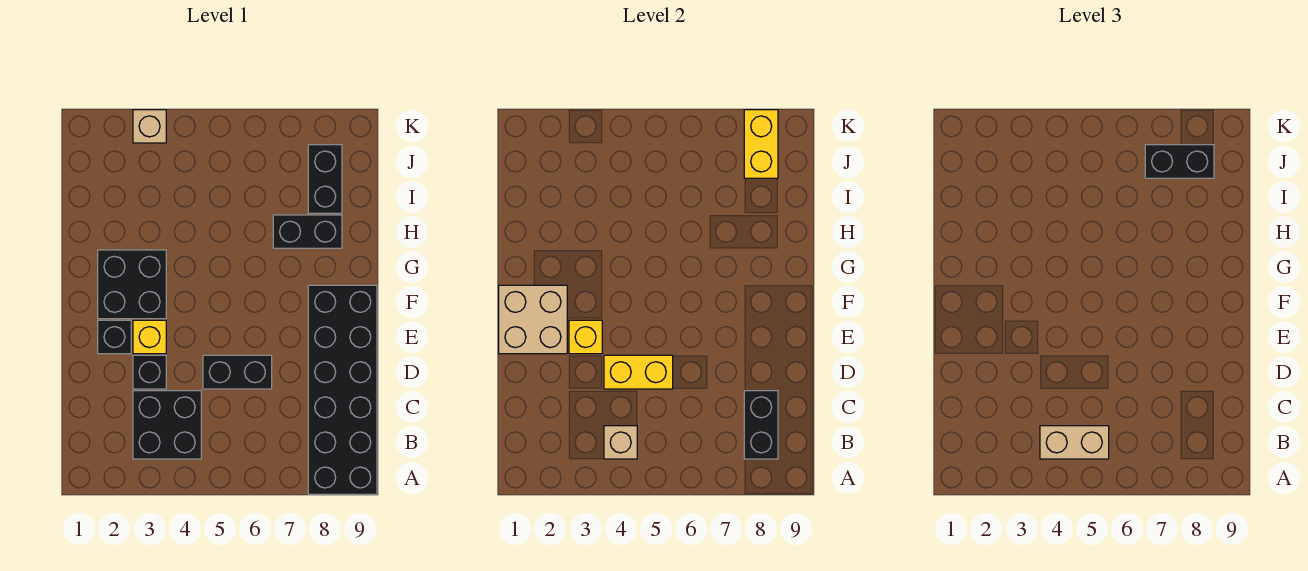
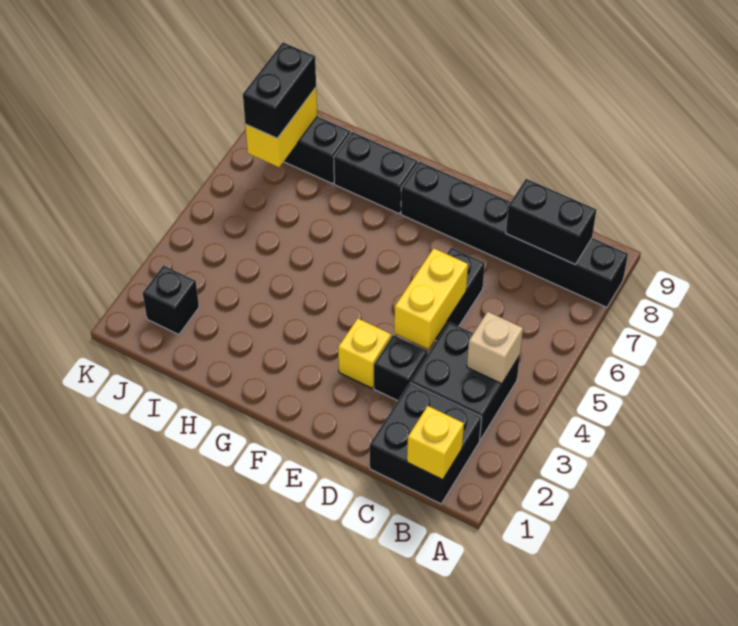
black 2x6 brick [308,285,377,494] -> black 1x6 brick [401,162,628,307]
tan 1x2 brick [1040,426,1109,459] -> none
tan 2x2 brick [499,285,567,354] -> none
black 1x1 brick [98,320,131,354] -> black 1x1 brick moved to [143,266,199,335]
yellow 1x1 brick [569,320,602,354] -> yellow 1x1 brick moved to [407,406,464,480]
black 2x2 brick [98,250,166,319] -> black 2x2 brick moved to [370,383,482,504]
black 1x2 brick [273,215,342,248] -> black 1x2 brick turned to [334,132,418,214]
yellow 1x2 brick [744,110,778,178] -> yellow 1x2 brick turned to [245,88,317,167]
tan 1x1 brick [133,110,166,143] -> none

